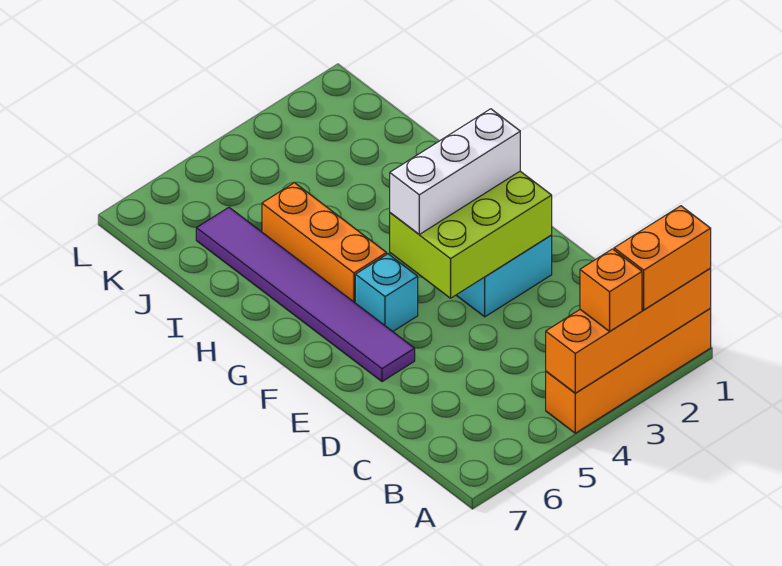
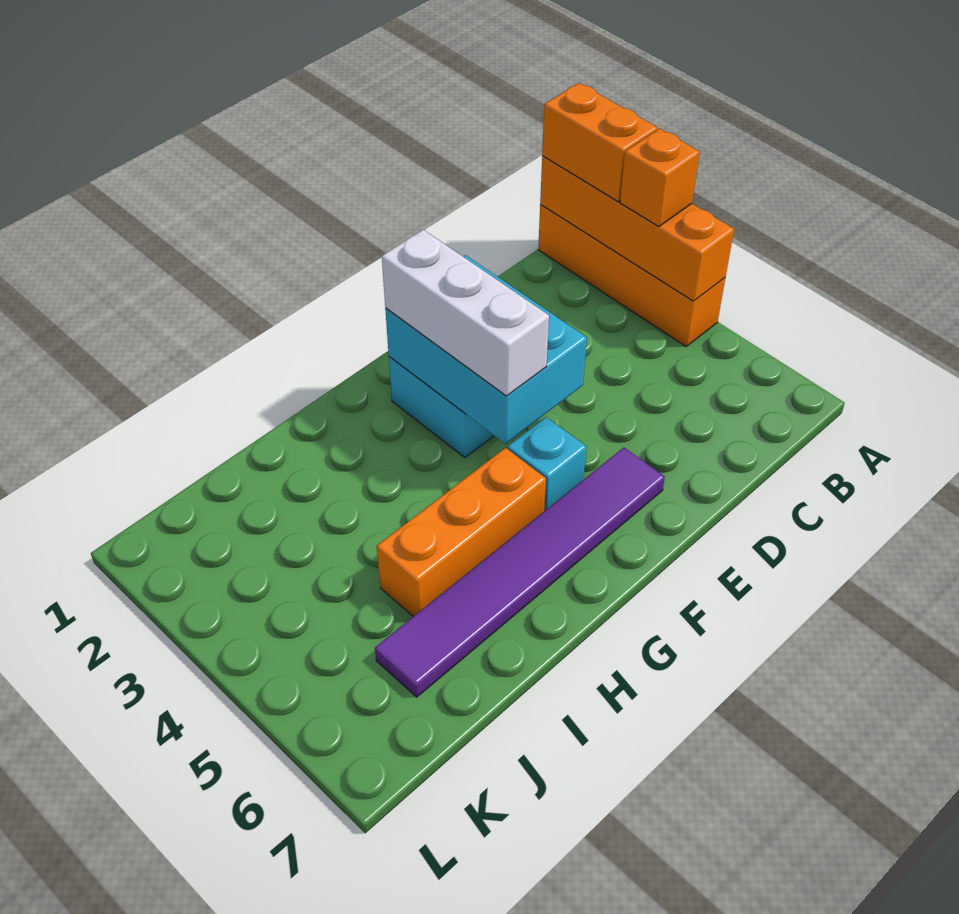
lime 2x3 brick [390,171,552,298] -> cyan 2x3 brick [385,255,587,444]

